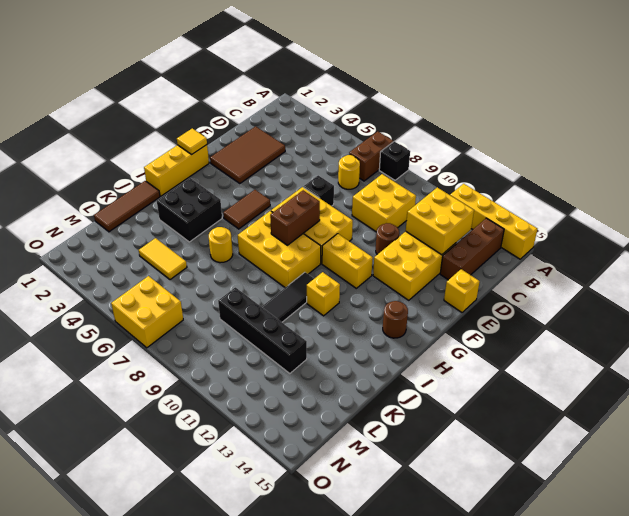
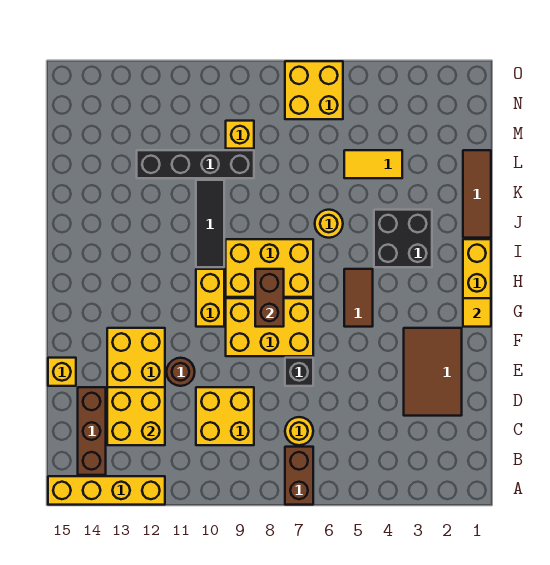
black 1x1 brick [379,141,410,180] -> none
yellow 1x2 brick [322,234,373,288] -> yellow 1x2 brick turned to [196,269,224,327]
brown 1x1 round brick [383,301,408,338] -> none
yellow 1x1 brick [307,272,340,316] -> yellow 1x1 brick moved to [226,121,254,149]

